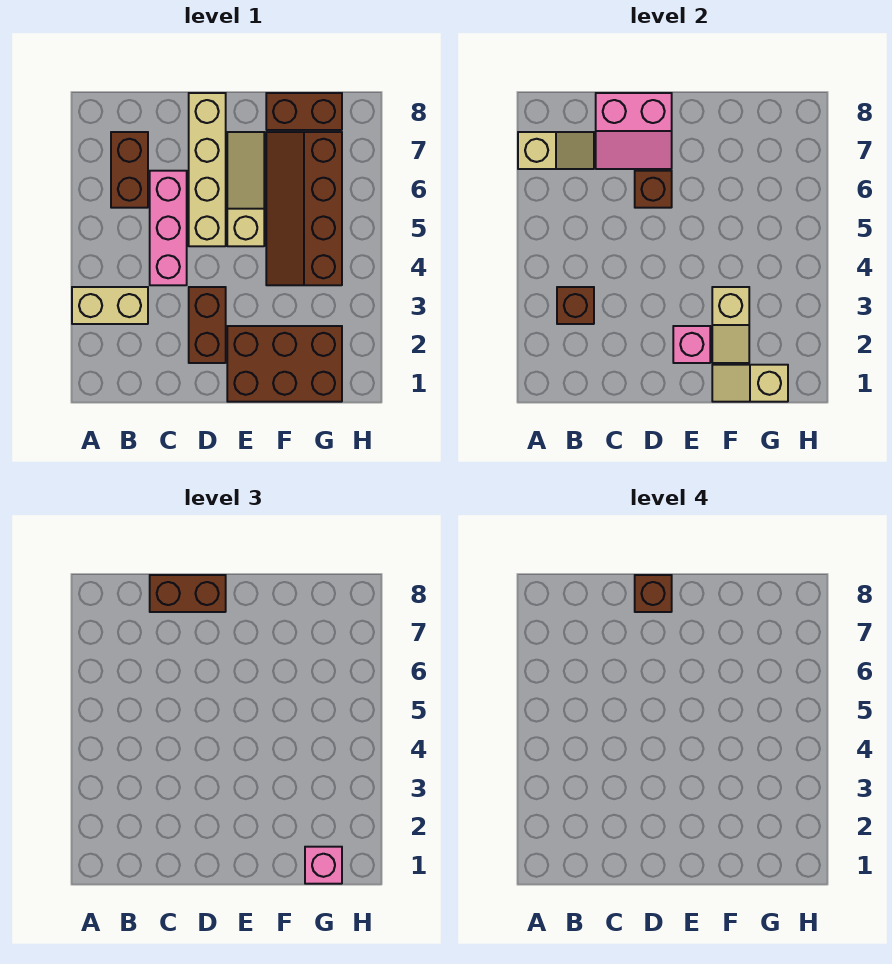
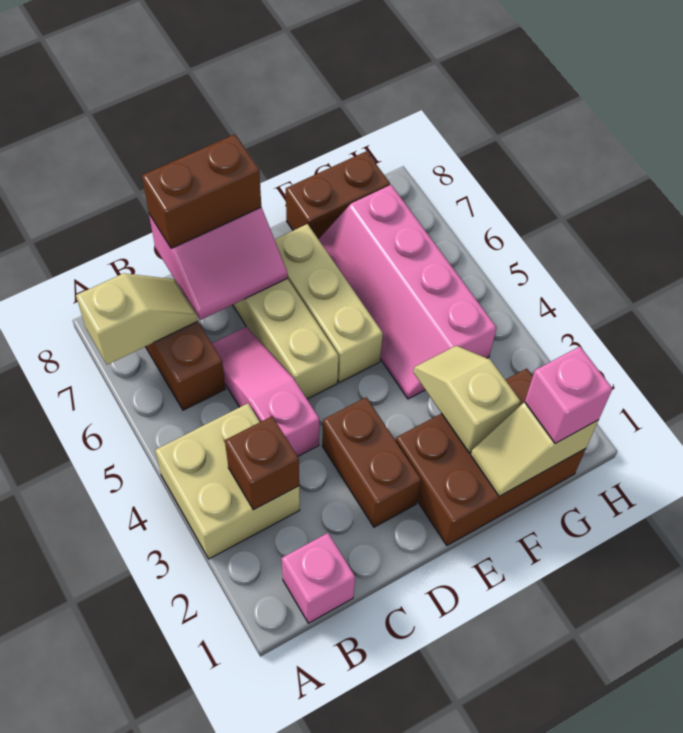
tan 1x2 brick [72,287,148,324] -> tan 2x2 brick [155,403,300,559]
pink 1x3 brick [150,171,187,285] -> pink 1x3 slope [212,327,319,456]
brown 1x1 brick [635,171,672,208] -> none
brown 1x1 brick [635,575,672,612] -> none
pink 1x1 brick [673,326,710,363] -> pink 1x1 brick moved to [282,533,355,623]
tan 1x3 slope [227,132,264,246] -> tan 1x3 brick [275,224,383,383]
tan 1x2 slope [712,287,749,363] -> tan 1x2 slope turned to [413,346,521,453]
brown 2x4 slope [266,132,342,285] -> pink 2x4 slope [318,185,497,399]

